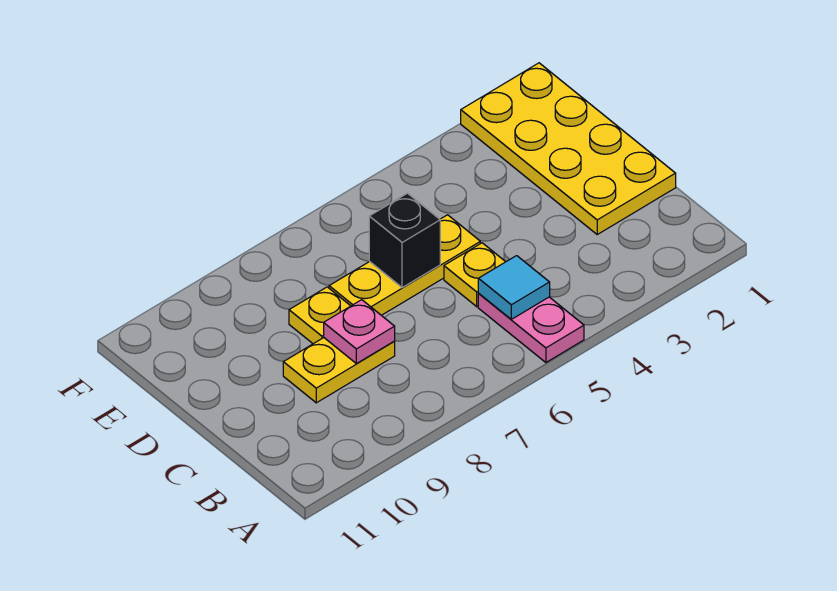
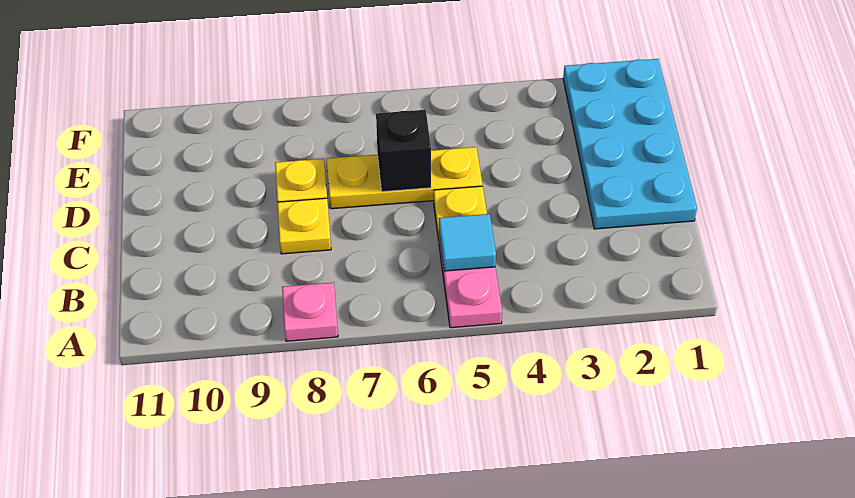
yellow 2x4 plate [461,63,676,234] -> cyan 2x4 plate [563,59,697,229]
yellow 1x2 plate [283,338,395,403] -> yellow 1x1 plate [277,198,331,254]
pink 1x1 plate [324,300,395,364] -> pink 1x1 plate moved to [282,283,338,341]

